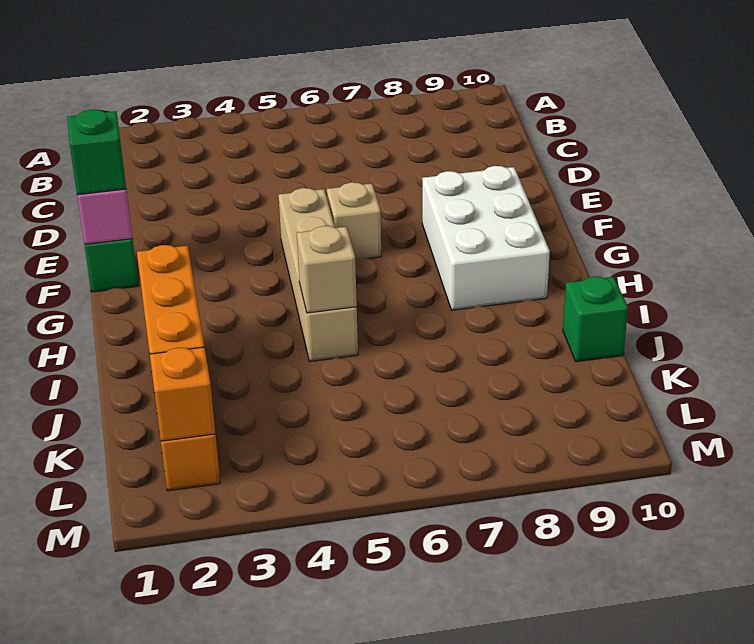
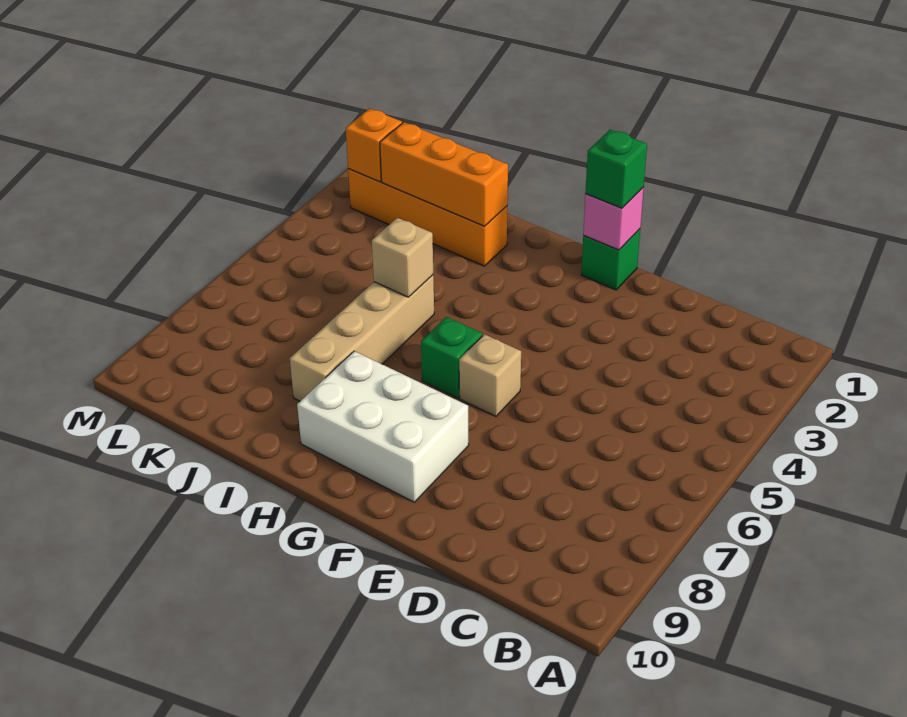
tan 1x4 brick [279,188,358,361] -> tan 1x4 brick turned to [290,275,434,401]
green 1x1 brick [563,277,628,362] -> green 1x1 brick moved to [421,317,482,398]

